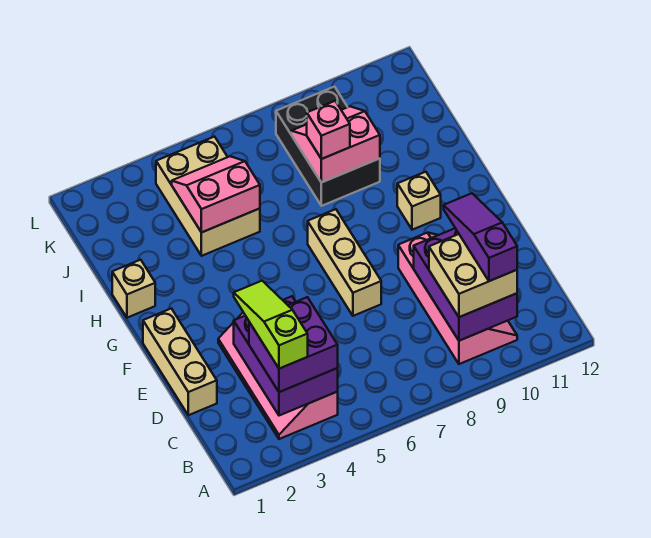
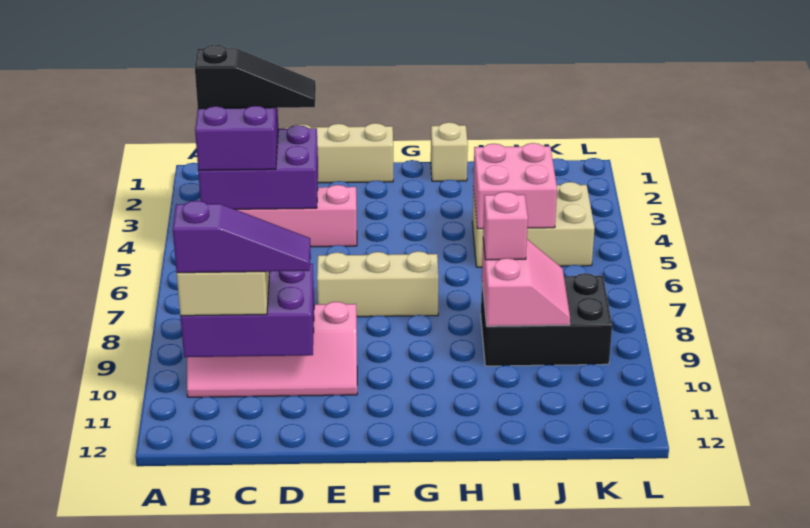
lime 1x3 slope [234,281,308,369] -> black 1x3 slope [195,45,316,109]
tan 1x1 brick [397,172,441,230] -> none
pink 2x2 slope [172,156,260,233] -> pink 2x2 brick [473,143,557,229]

